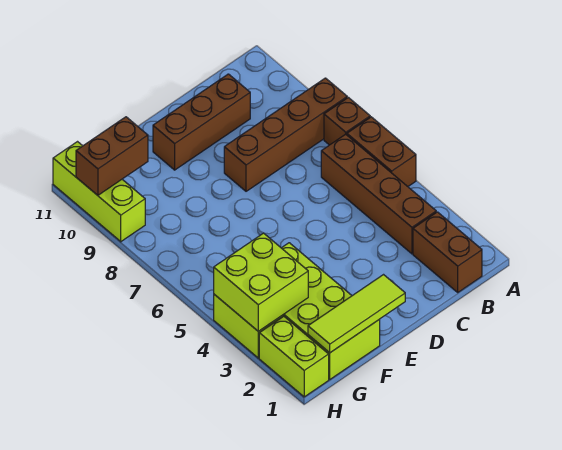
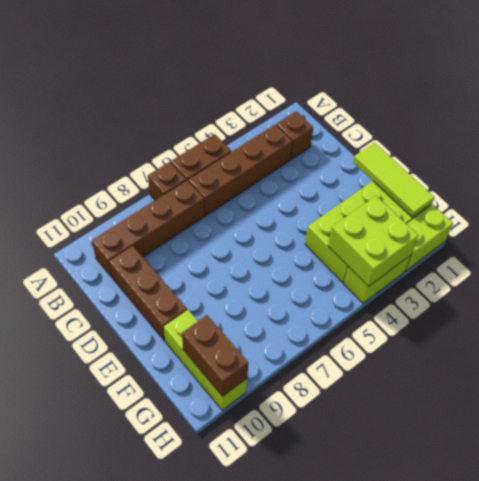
brown 1x4 brick [224,78,347,191] -> brown 1x4 brick turned to [92,180,204,277]
brown 1x2 brick [413,212,482,292] -> brown 1x1 brick [276,111,313,160]
lime 1x3 brick [53,142,145,242] -> lime 1x3 brick turned to [164,310,247,410]

